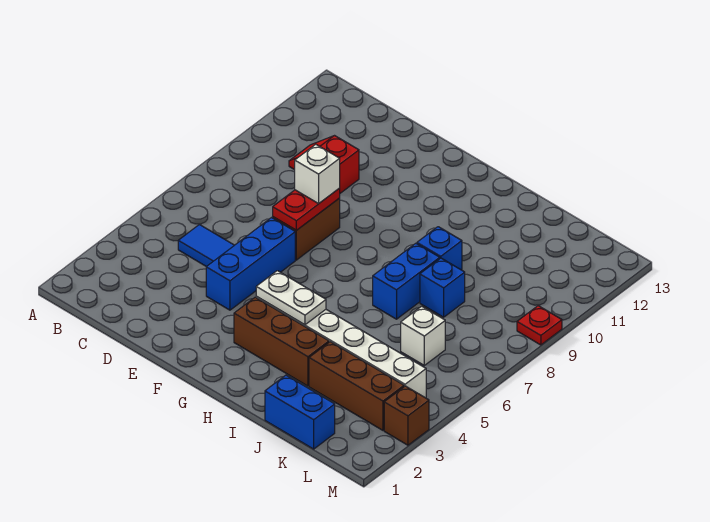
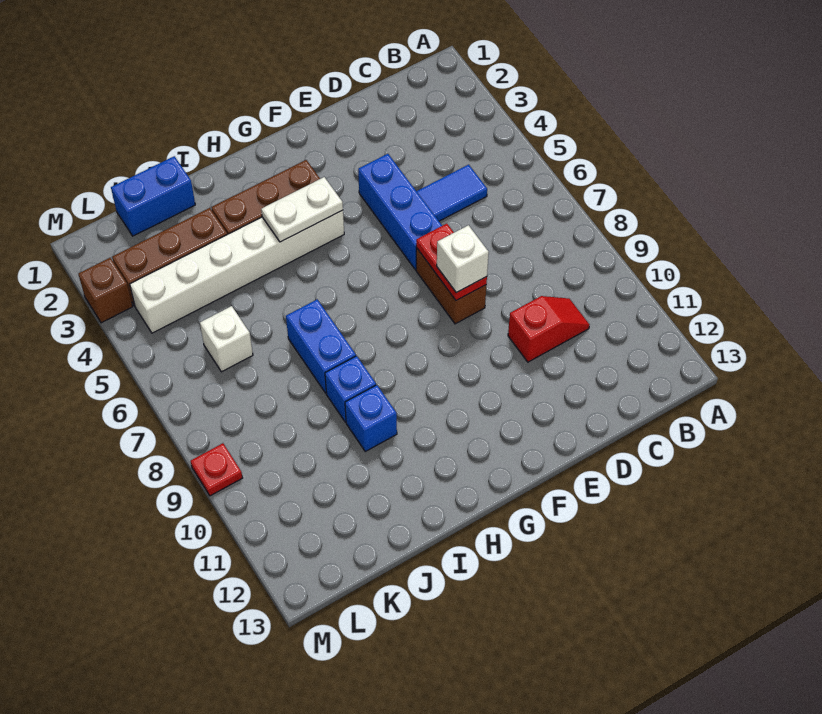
blue 1x1 brick [420,258,465,317] -> blue 1x1 brick moved to [345,385,397,451]

